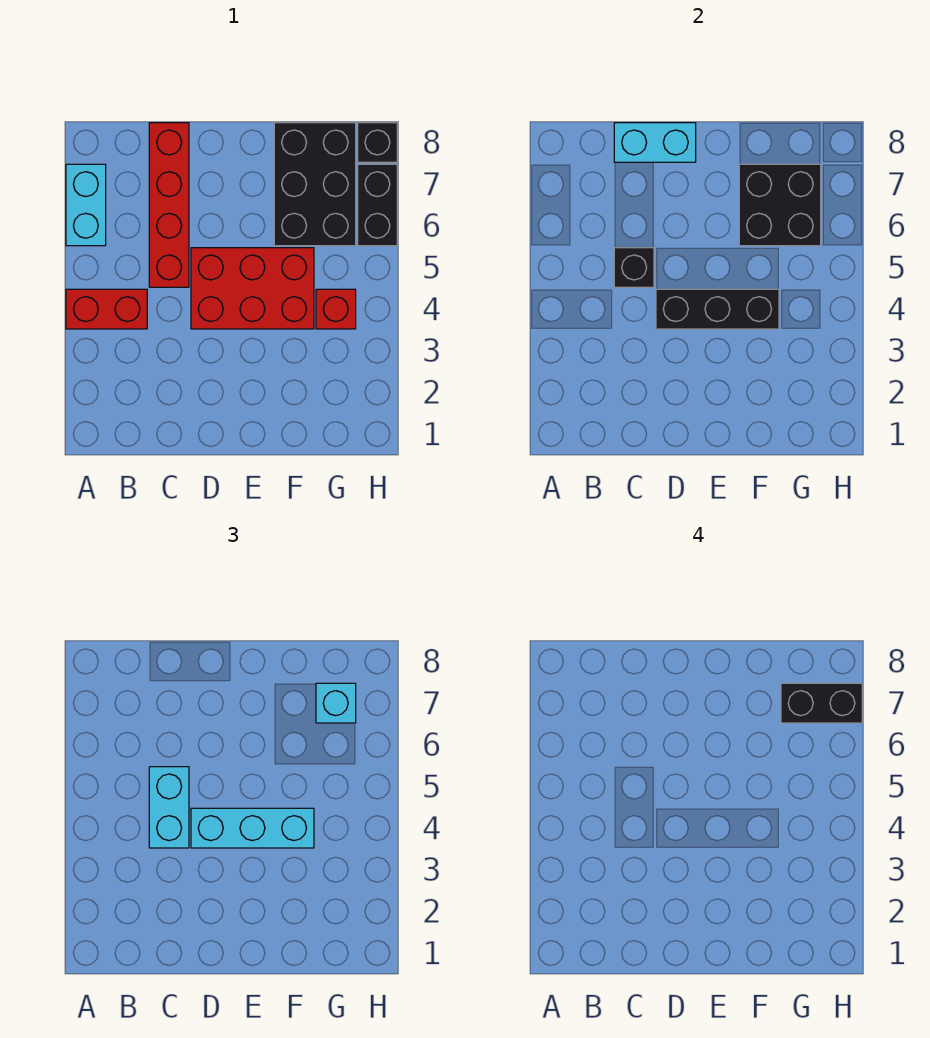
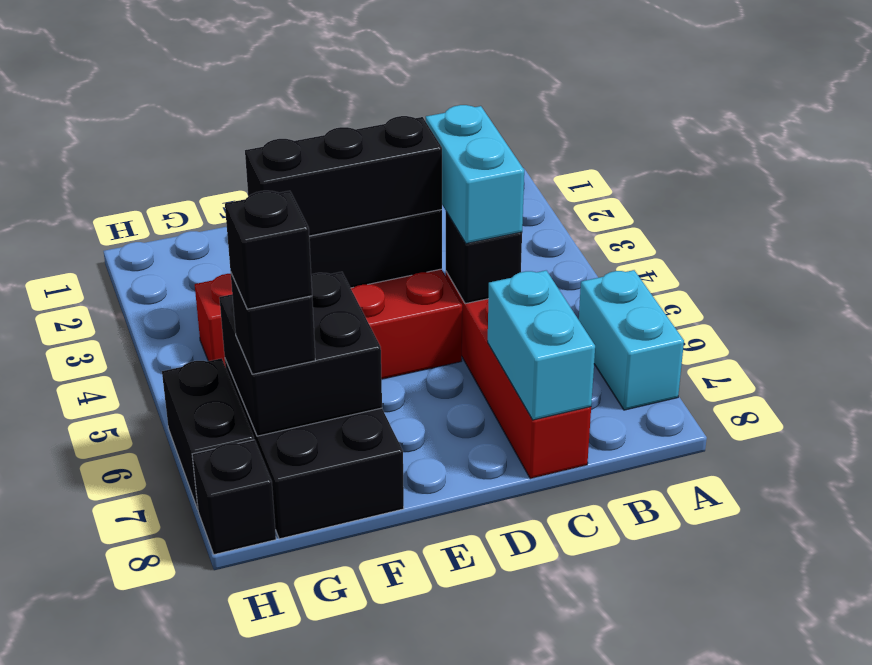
red 1x2 brick [66,289,147,329] -> none
cyan 1x2 brick [614,123,696,162] -> cyan 1x2 brick turned to [488,270,595,420]
cyan 1x3 brick [191,808,314,848] -> black 1x3 brick [245,116,442,236]
cyan 1x1 brick [316,683,356,723] -> black 1x1 brick [231,274,315,374]
black 1x2 brick [781,683,862,723] -> black 1x1 brick [225,191,312,309]

